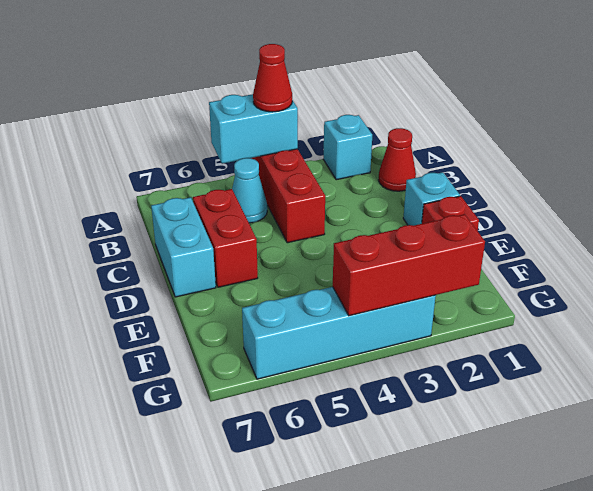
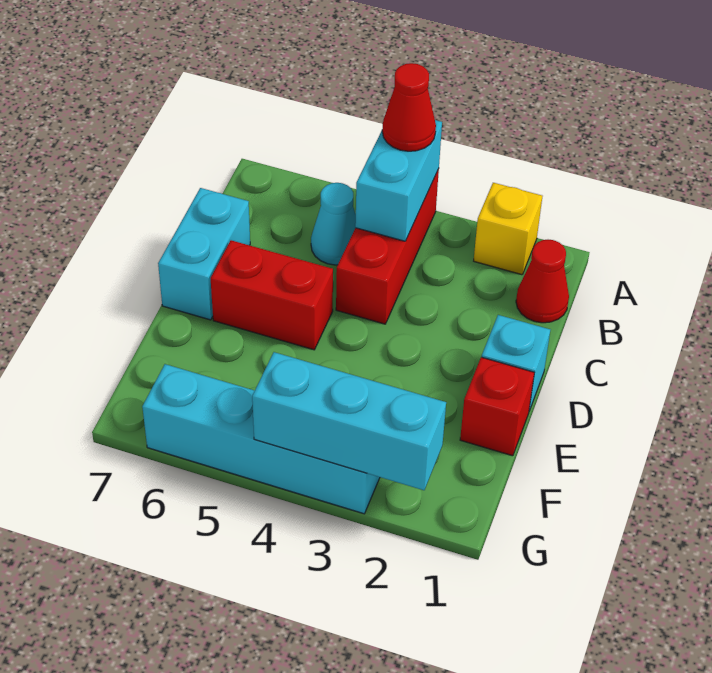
cyan 1x1 brick [323,115,372,180] -> yellow 1x1 brick [474,183,542,275]
cyan 1x2 brick [209,94,298,164] -> cyan 1x2 brick turned to [355,120,442,241]
red 1x2 brick [193,189,258,287] -> red 1x2 brick turned to [211,240,333,350]
red 1x3 brick [333,214,485,316] -> cyan 1x3 brick [252,352,446,490]

